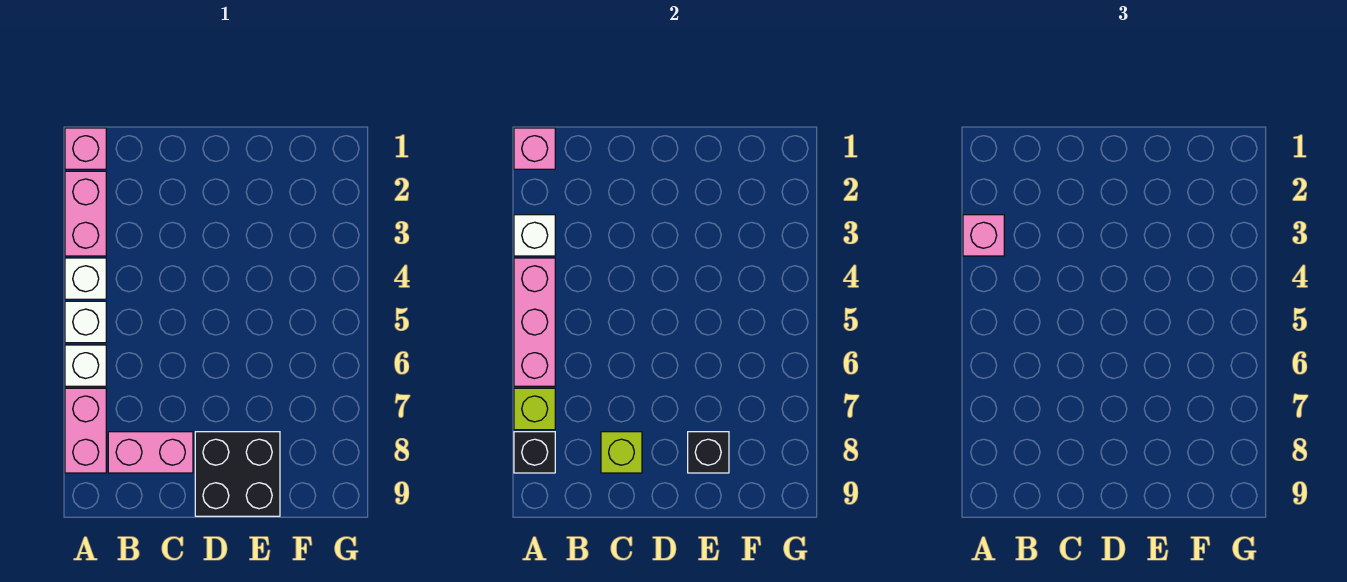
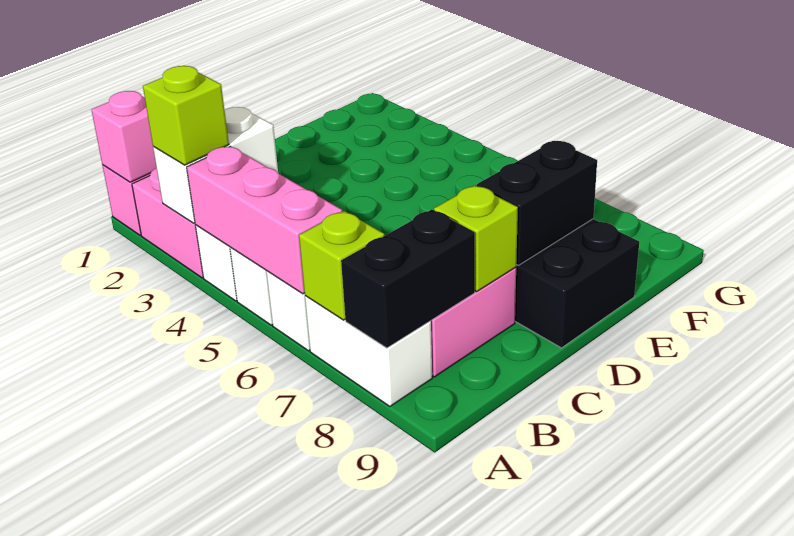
white 1x1 brick [514,215,555,256] -> white 1x2 brick [153,107,278,223]
pink 1x1 brick [963,215,1004,256] -> lime 1x1 brick [143,66,229,165]
pink 1x2 brick [65,388,106,473] -> white 1x2 brick [305,296,432,406]
black 1x1 brick [514,432,555,473] -> black 1x2 brick [341,210,475,348]
black 1x1 brick [688,432,729,473] -> black 1x2 brick [477,141,597,265]

